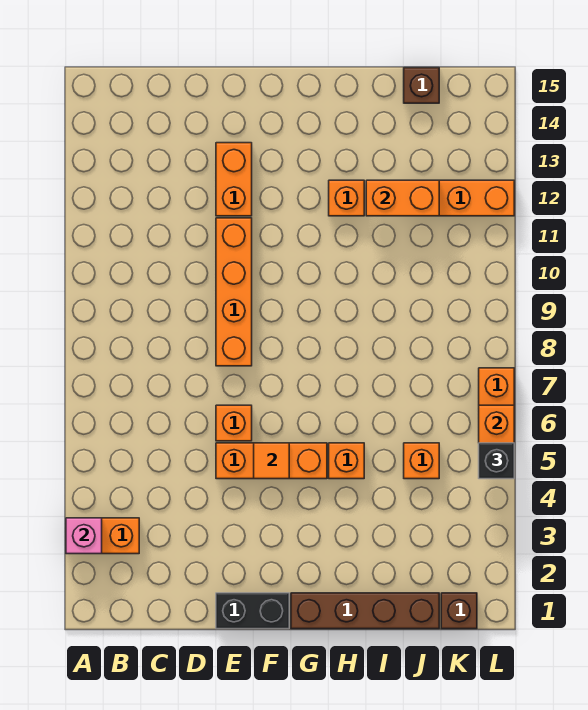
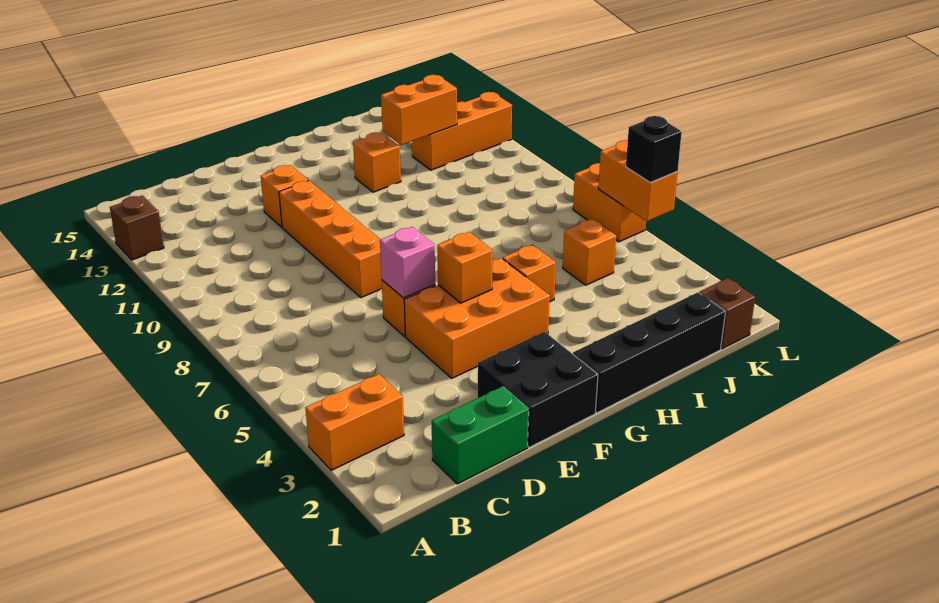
pink 1x1 brick [66,518,102,554] -> pink 1x1 brick moved to [380,227,435,298]
none -> green 1x2 brick [432,386,529,484]
black 1x2 brick [216,593,289,629] -> black 2x2 brick [478,332,598,447]
orange 1x3 brick [216,443,327,479] -> orange 2x3 brick [404,258,550,378]
orange 1x2 brick [216,143,252,216] -> orange 1x1 brick [261,165,308,227]
orange 1x1 tile [254,443,289,479] -> orange 1x1 brick [437,232,493,303]
brown 1x4 brick [291,593,439,629] -> black 1x4 brick [573,292,726,413]
brown 1x1 brick [404,68,439,103] -> brown 1x1 brick moved to [110,195,164,260]

